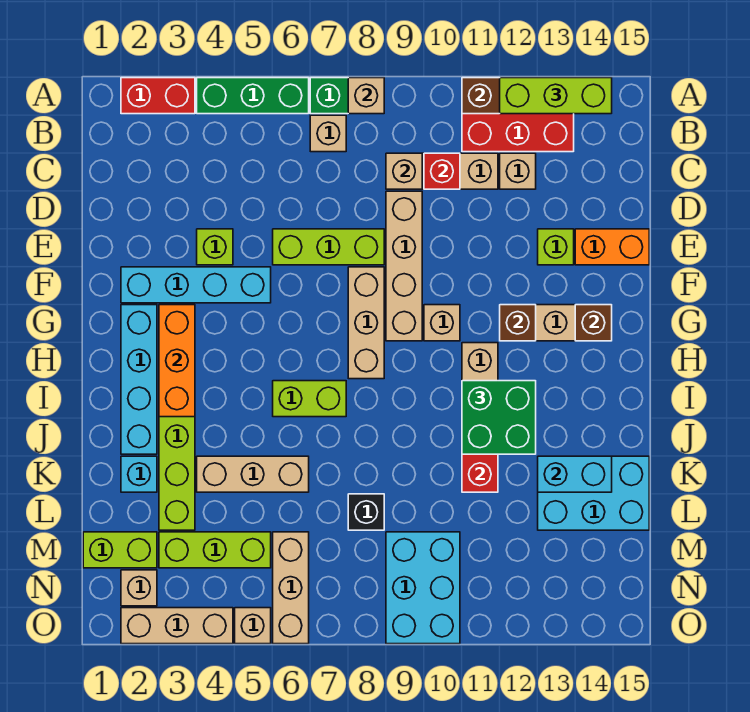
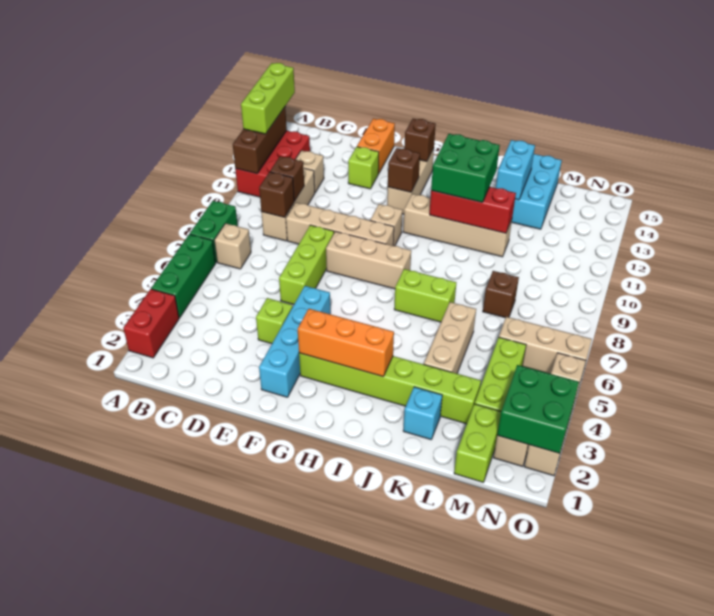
tan 1x1 brick [348,78,384,114] -> none
tan 1x1 brick [386,153,422,189] -> brown 1x1 brick [259,172,294,217]
red 1x1 brick [424,153,460,189] -> brown 1x1 brick [270,156,304,201]
cyan 1x4 brick [121,305,157,454] -> none
lime 1x2 brick [273,381,346,417] -> lime 1x2 brick turned to [394,269,456,322]
black 1x1 brick [348,494,384,530] -> brown 1x1 brick [483,271,519,318]
cyan 2x3 brick [386,532,460,644] -> none
none -> green 2x2 brick [497,365,579,453]

